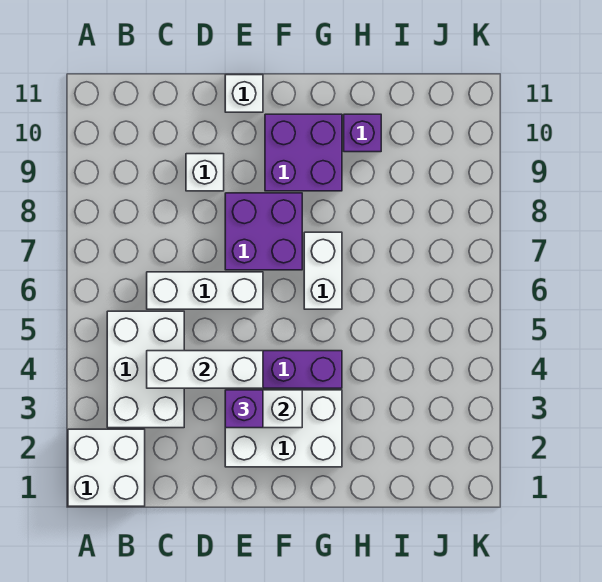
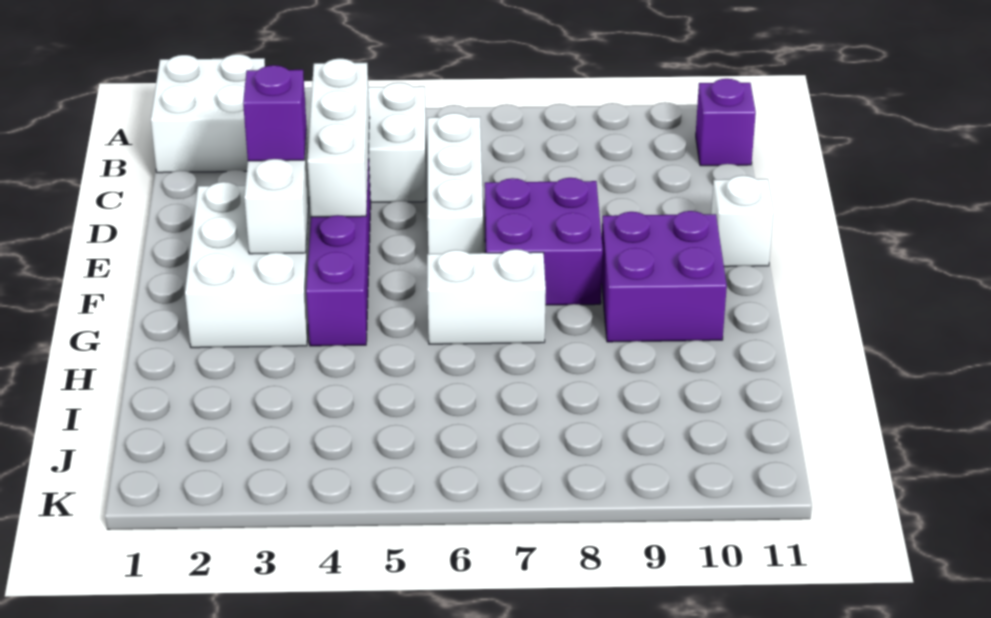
white 1x1 brick [186,154,224,191] -> none
purple 1x1 brick [344,114,381,152] -> purple 1x1 brick moved to [696,79,756,166]

